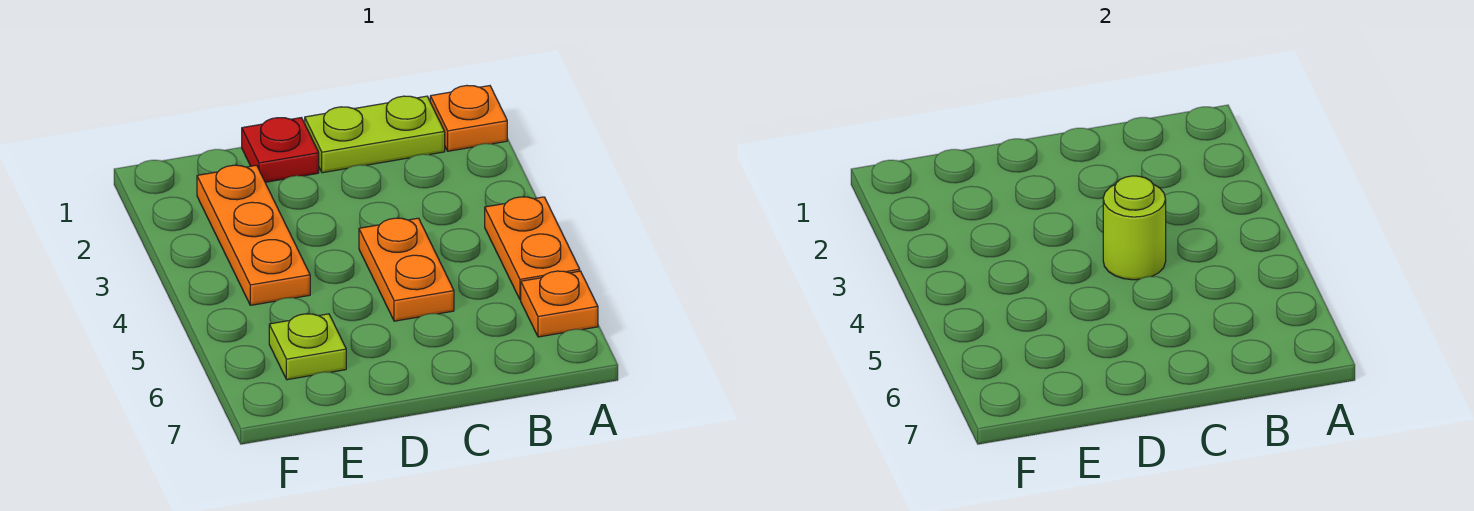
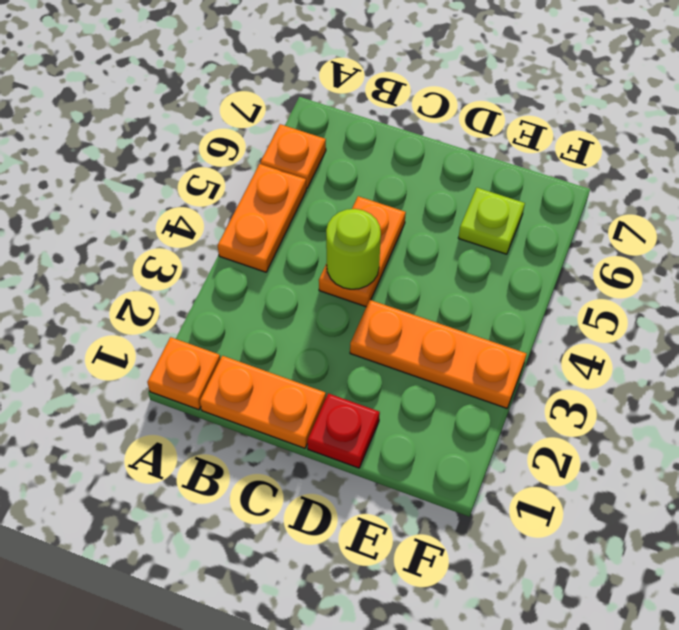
lime 1x2 plate [305,96,445,173] -> orange 1x2 plate [200,356,326,448]
orange 1x3 plate [197,165,310,305] -> orange 1x3 plate turned to [350,300,526,408]

